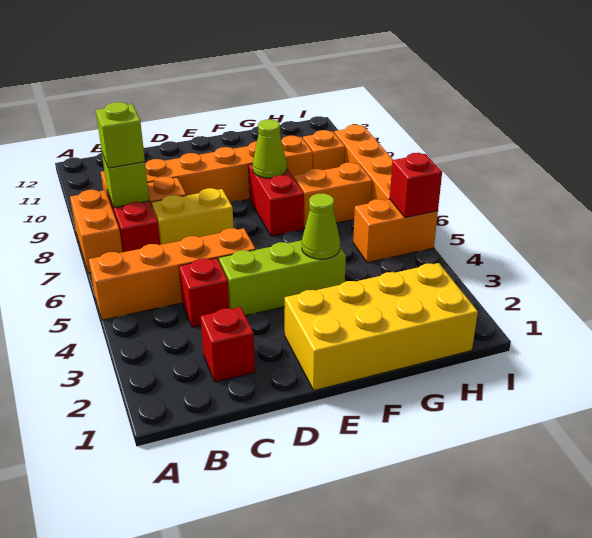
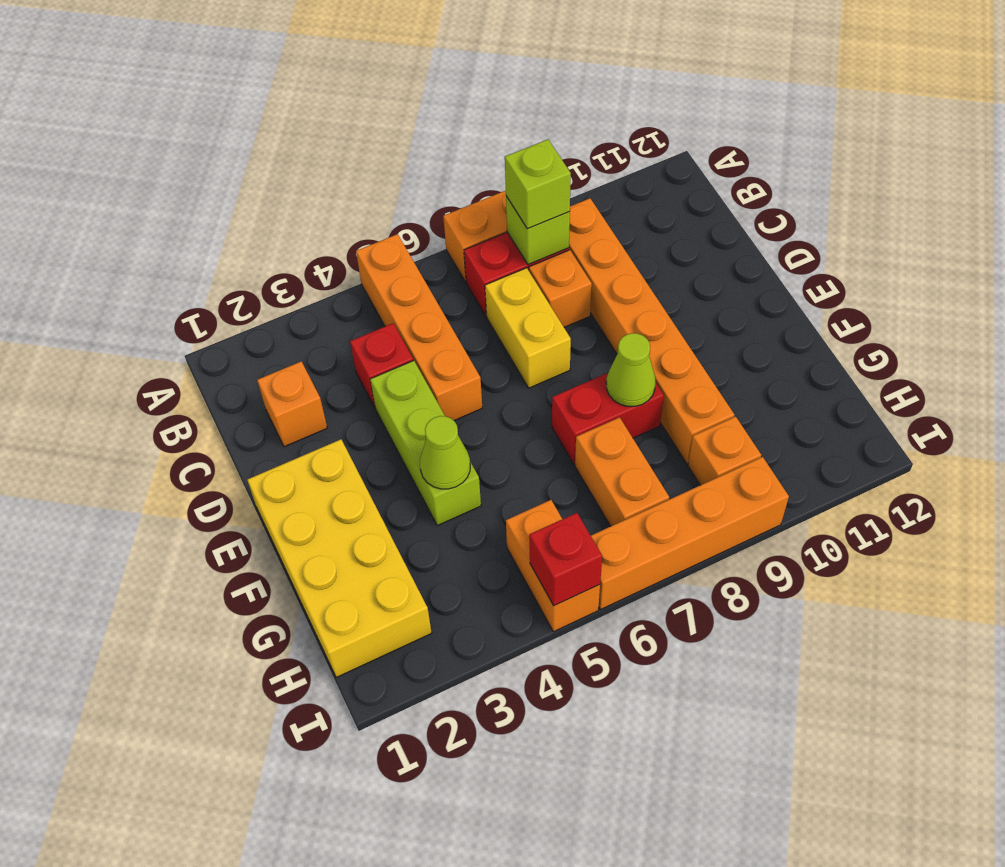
red 1x1 brick [200,307,255,382] -> orange 1x1 brick [257,361,327,447]

